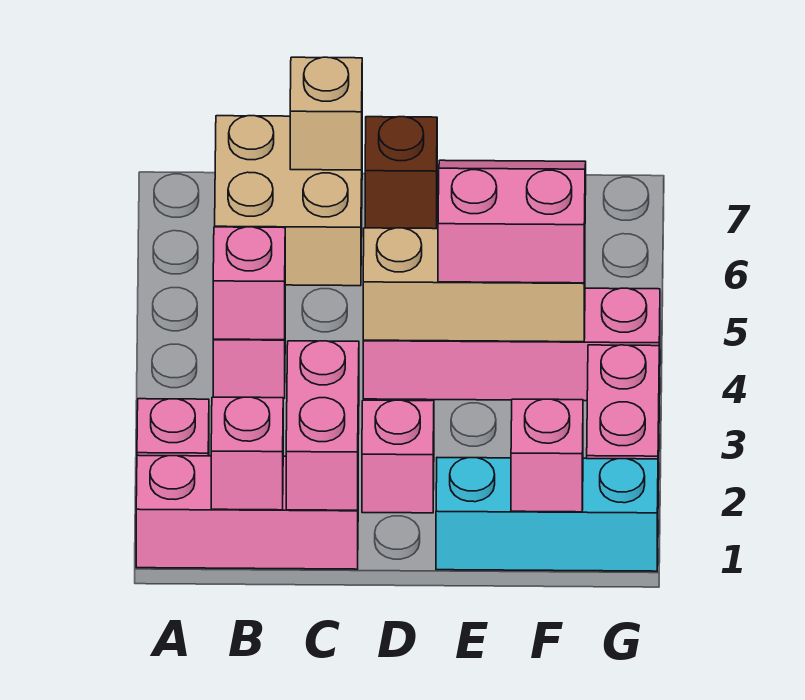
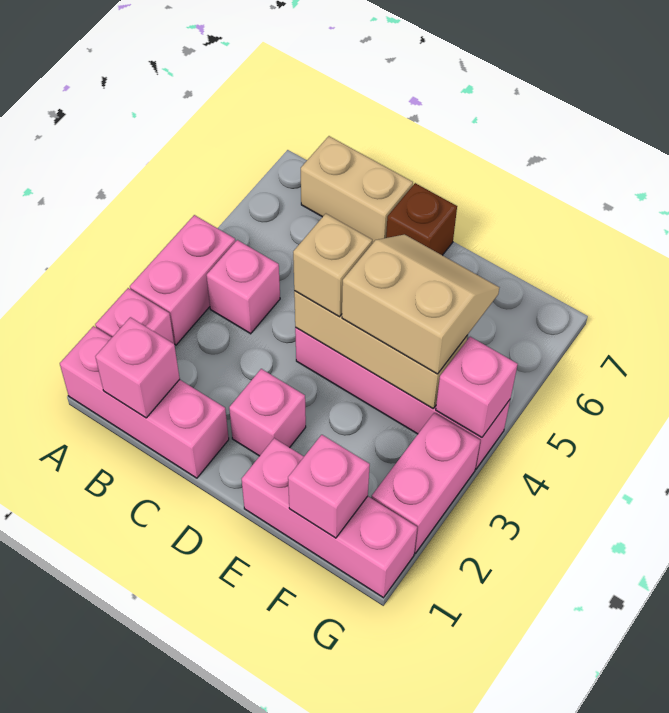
pink 1x1 brick [213,227,285,340] -> pink 1x1 brick moved to [436,337,518,438]
tan 2x2 brick [215,116,362,286] -> tan 1x2 brick [301,136,413,244]
pink 1x2 brick [286,341,359,510] -> pink 1x2 brick moved to [130,215,235,345]
tan 1x1 brick [290,57,362,170] -> tan 1x1 brick moved to [293,214,372,317]
cyan 1x3 brick [436,458,658,571] -> pink 1x3 brick [242,438,417,598]
pink 2x2 slope [438,160,586,283] -> tan 2x2 slope [342,234,499,374]

